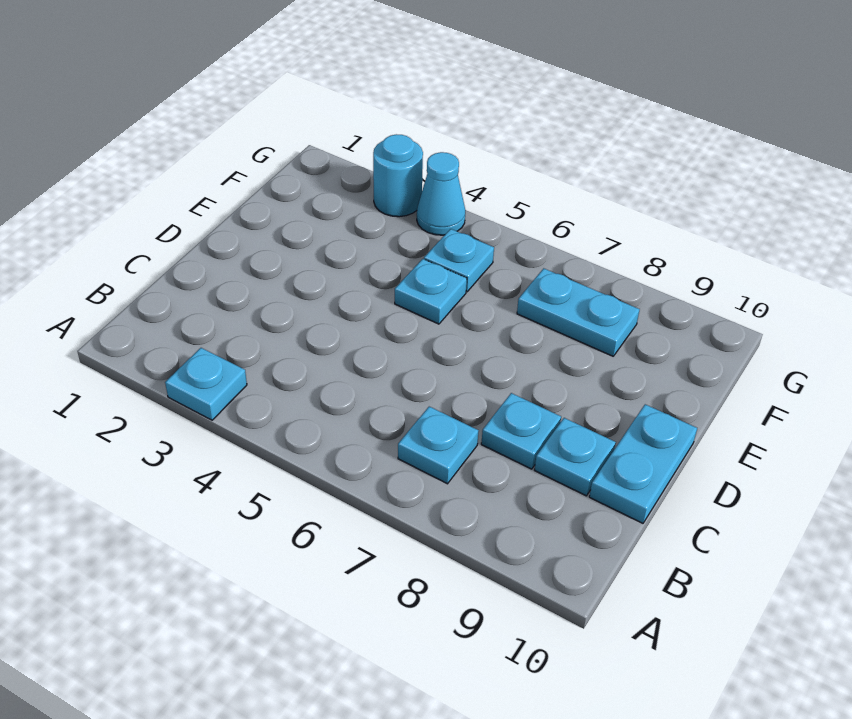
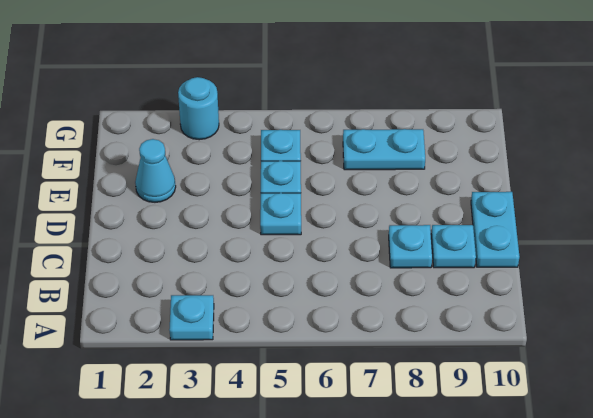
cyan 1x1 plate [398,407,478,484] -> cyan 1x1 plate moved to [260,193,301,235]
cyan 1x1 cone [417,152,466,235] -> cyan 1x1 cone moved to [135,139,176,202]

